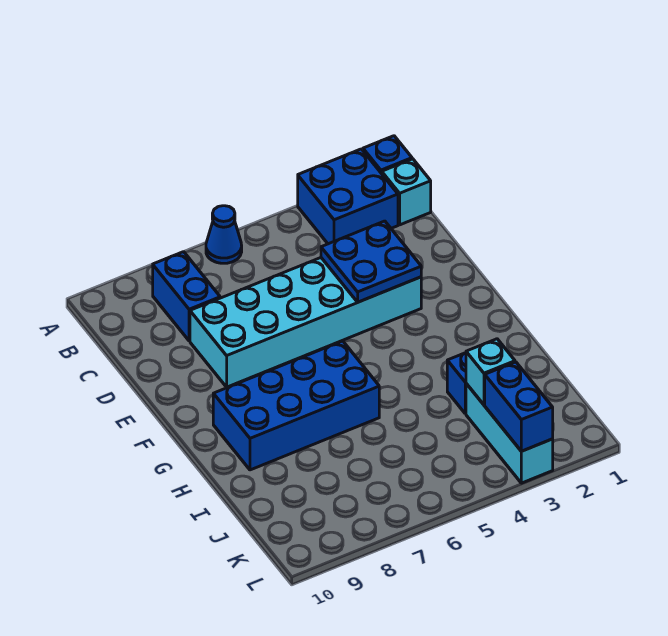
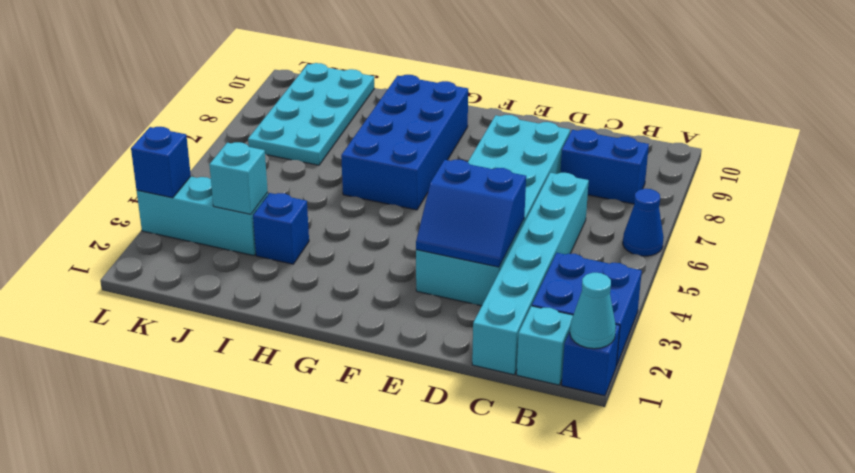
none -> cyan 1x1 cone [570,273,616,349]
none -> cyan 1x6 brick [472,173,589,375]
blue 2x2 plate [321,221,421,302] -> blue 2x2 slope [416,160,526,267]
none -> cyan 2x4 plate [248,63,374,165]
blue 1x2 brick [485,362,553,451] -> blue 1x1 brick [131,127,191,198]

